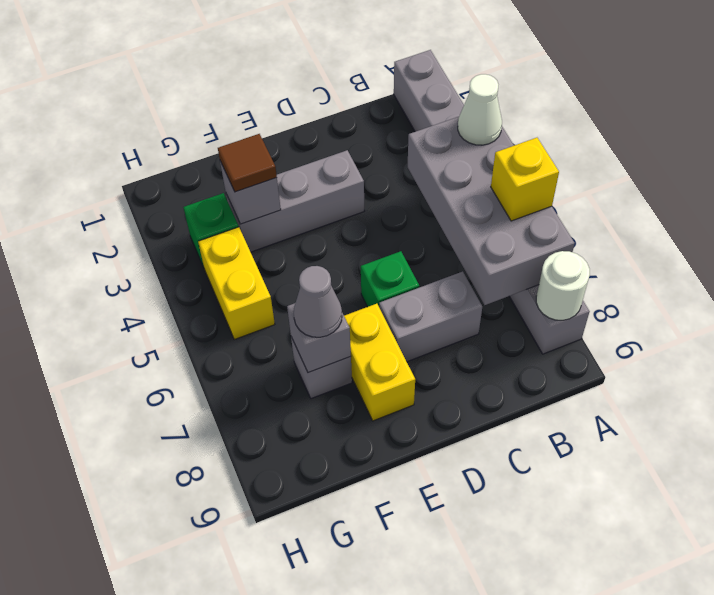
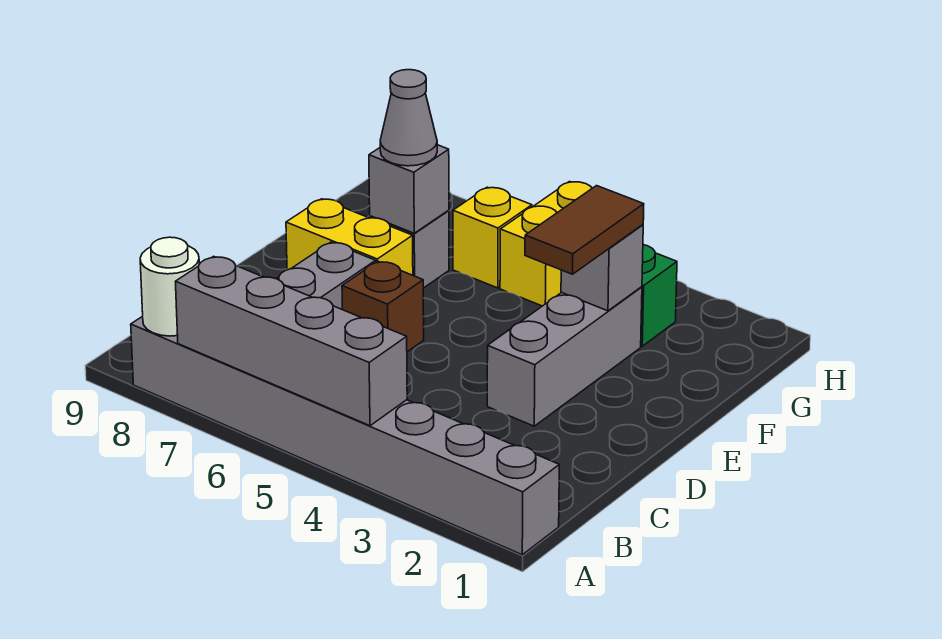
grey 2x4 brick [408,117,575,305] -> grey 1x4 brick [175,256,407,426]
white 1x1 cone [458,74,502,145] -> none
yellow 1x1 brick [491,138,559,221] -> yellow 1x1 brick moved to [453,187,532,288]
green 1x1 brick [361,251,419,307] -> brown 1x1 brick [342,261,424,352]
brown 1x1 tile [218,134,277,192] -> brown 1x2 tile [525,186,644,274]
yellow 1x2 brick [198,227,275,340] -> yellow 1x2 brick turned to [500,182,592,306]

